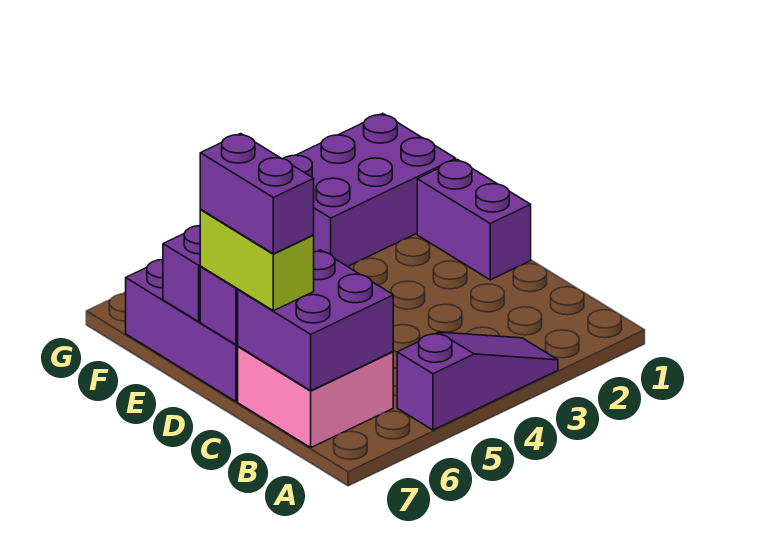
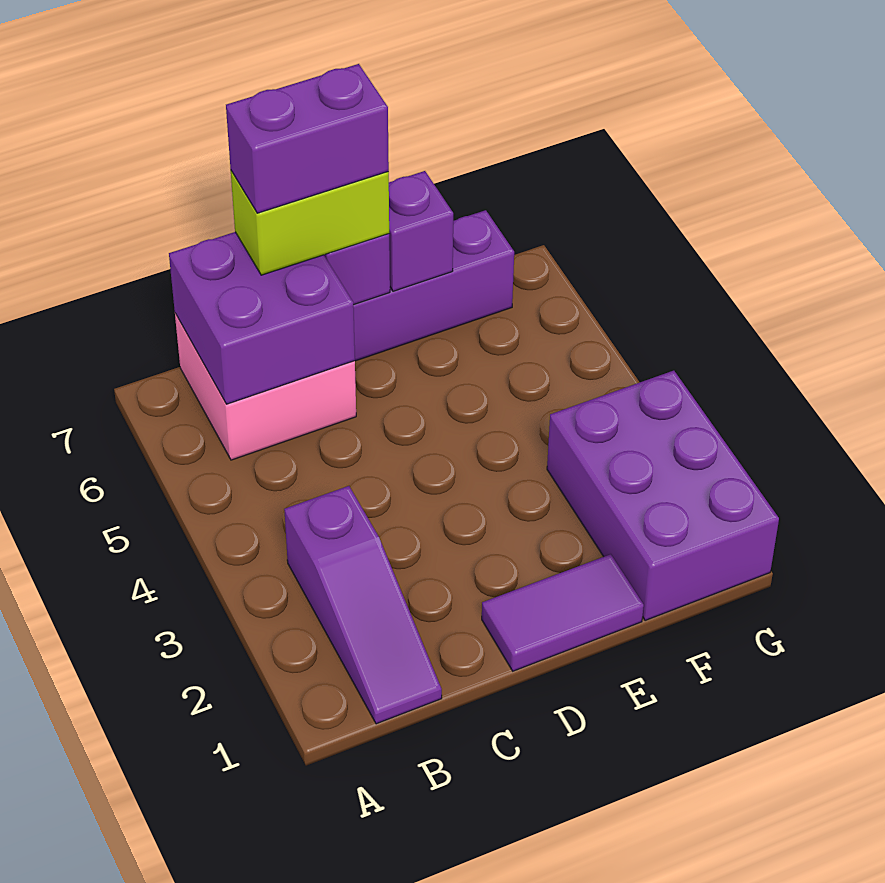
purple 1x3 slope [397,332,558,430] -> purple 1x3 slope moved to [284,486,442,724]
purple 1x2 brick [417,160,531,280] -> purple 1x2 tile [482,554,644,671]

